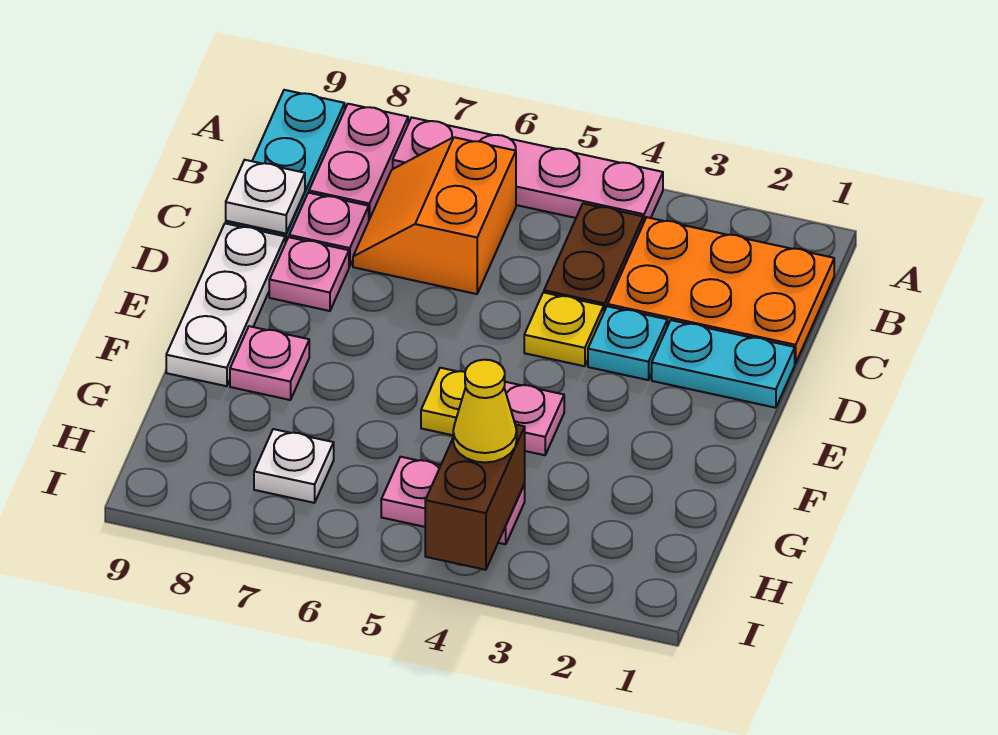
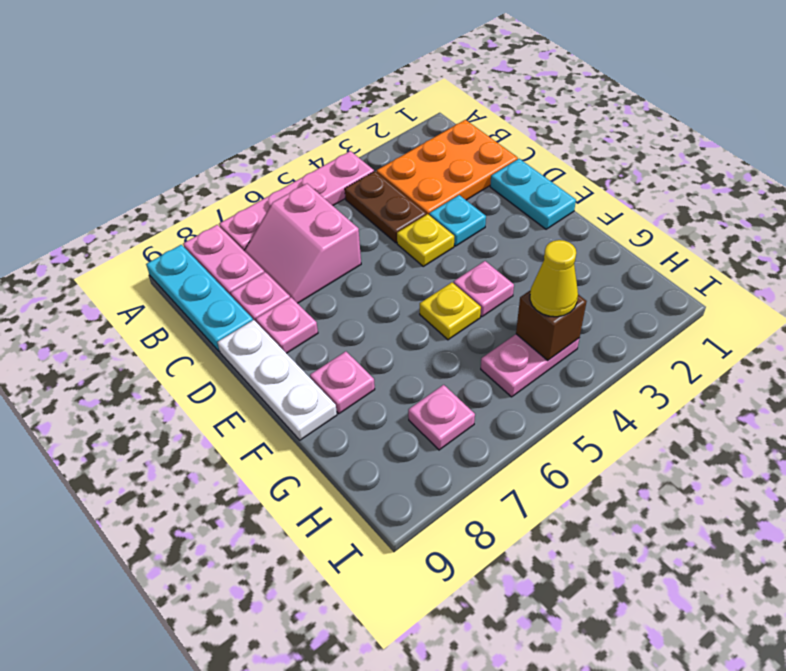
orange 2x2 slope [353,137,516,294] -> pink 2x2 slope [244,184,361,303]
white 1x1 plate [226,160,305,234] -> none
cyan 1x2 plate [652,320,795,408] -> cyan 1x2 plate turned to [490,159,576,229]
brown 1x2 brick [425,424,525,570] -> brown 1x1 brick [516,290,587,360]
white 1x1 plate [254,429,334,503] -> pink 1x1 plate [408,385,475,450]

